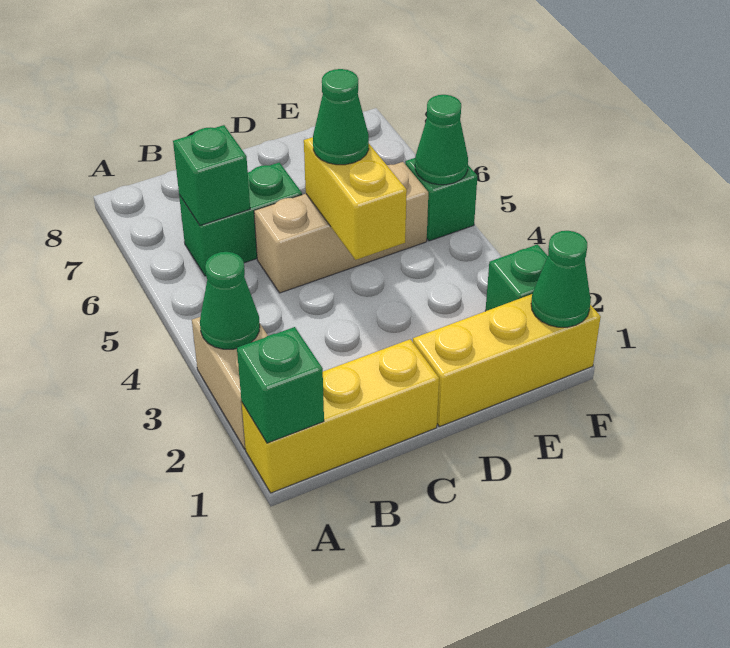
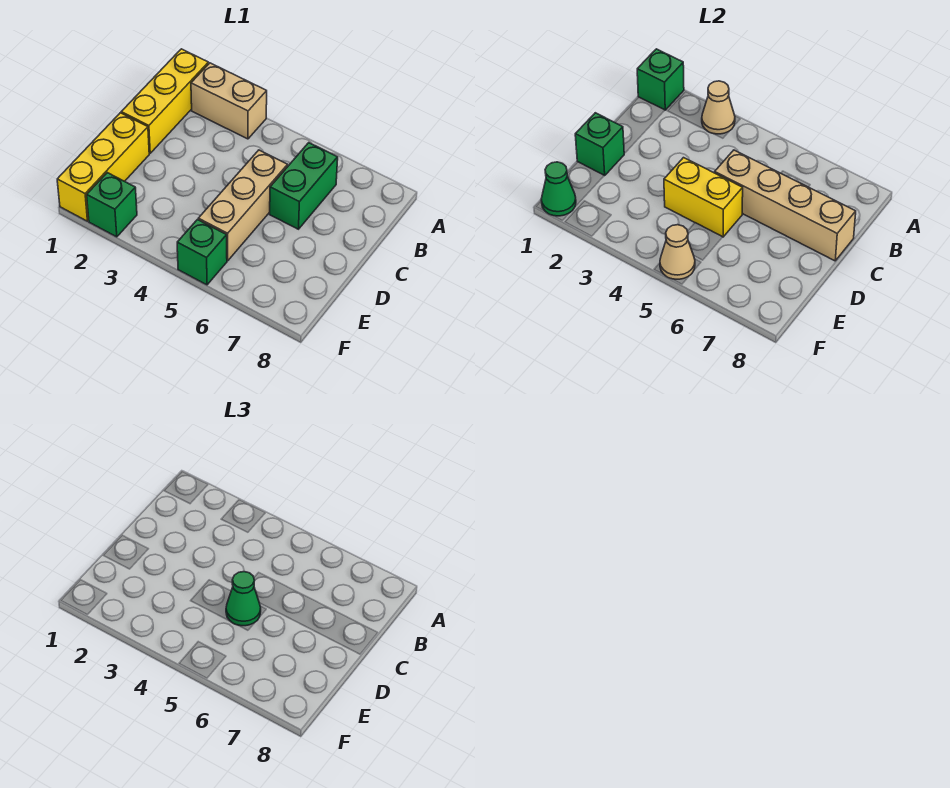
green 1x1 cone [200,252,260,349] -> tan 1x1 cone [702,81,735,134]
green 1x1 brick [173,125,250,225] -> green 1x1 brick moved to [575,113,624,176]
none -> tan 1x4 brick [715,150,856,261]
green 1x1 cone [415,95,468,185] -> tan 1x1 cone [660,225,695,279]

